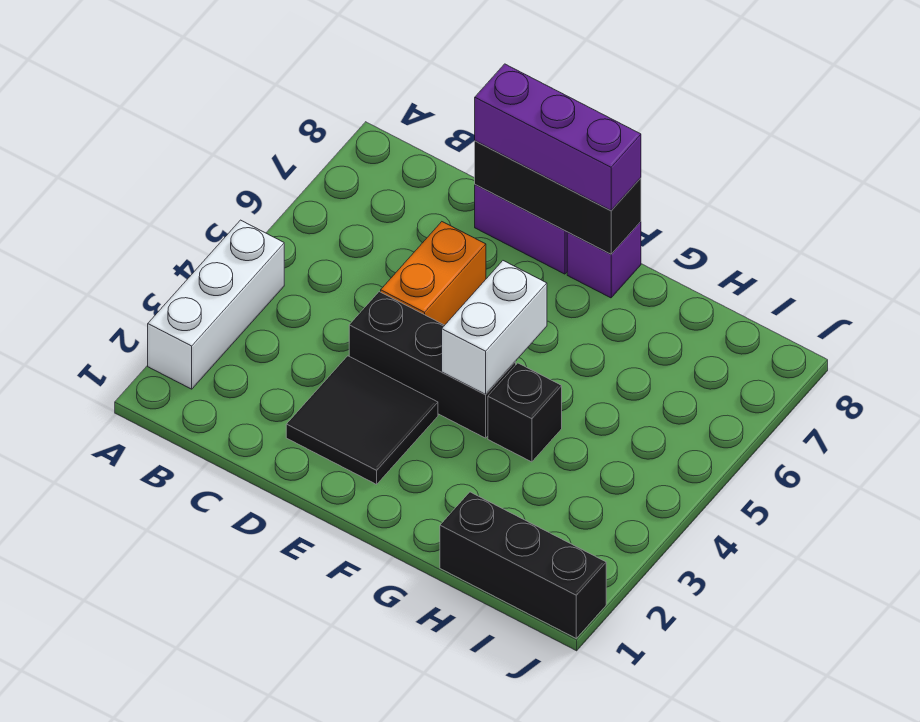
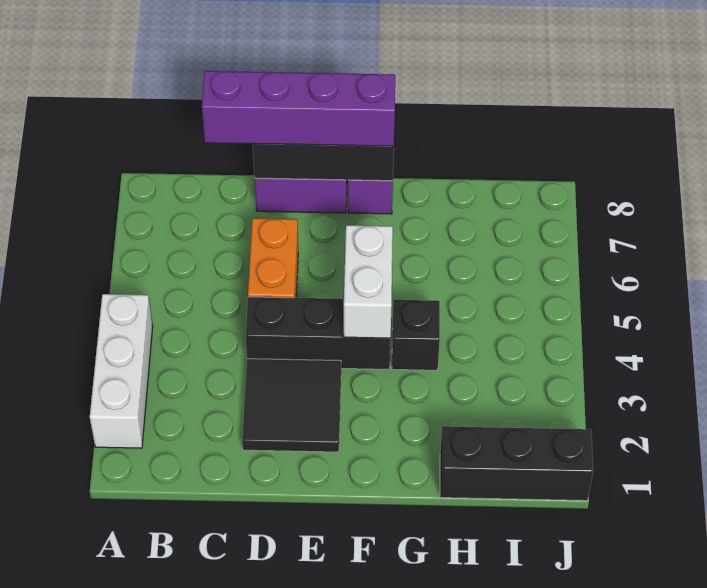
purple 1x3 brick [475,64,641,211] -> purple 1x4 brick [202,71,395,146]

